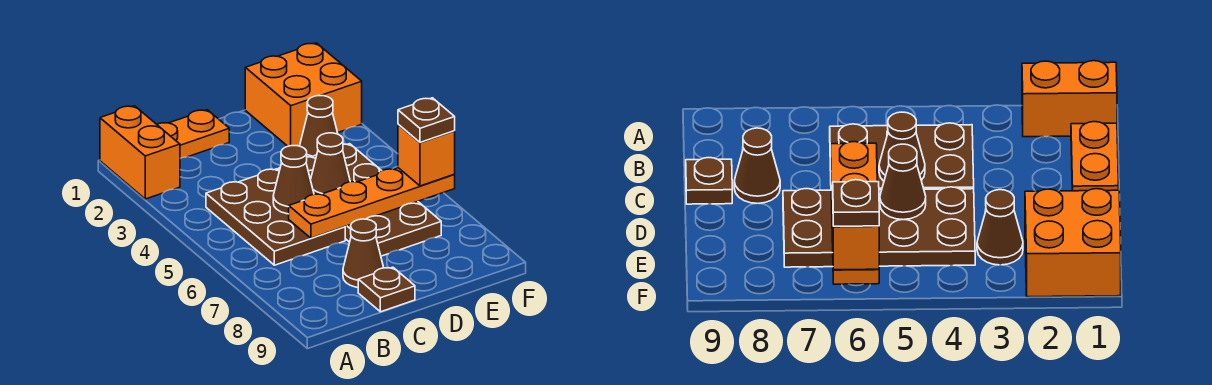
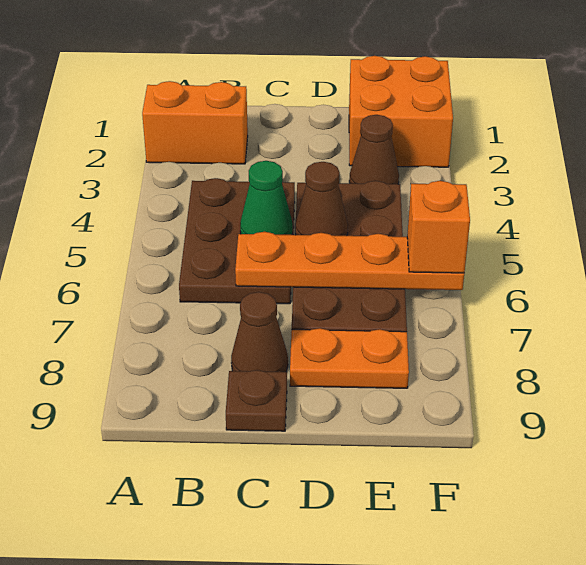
orange 1x2 brick [100,106,180,199] -> orange 1x2 brick turned to [142,81,248,164]
orange 1x2 plate [157,110,229,158] -> orange 1x2 plate moved to [290,328,409,388]
brown 1x1 cone [273,146,314,214] -> green 1x1 cone [240,161,293,235]
brown 1x1 plate [398,98,455,142] -> none

